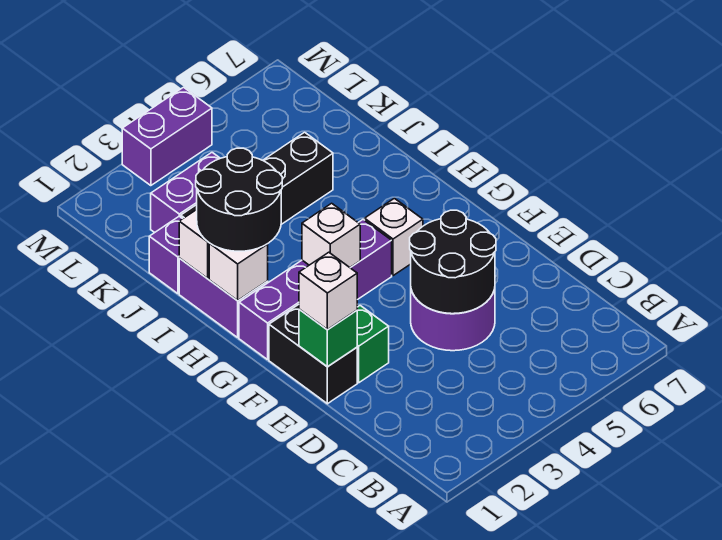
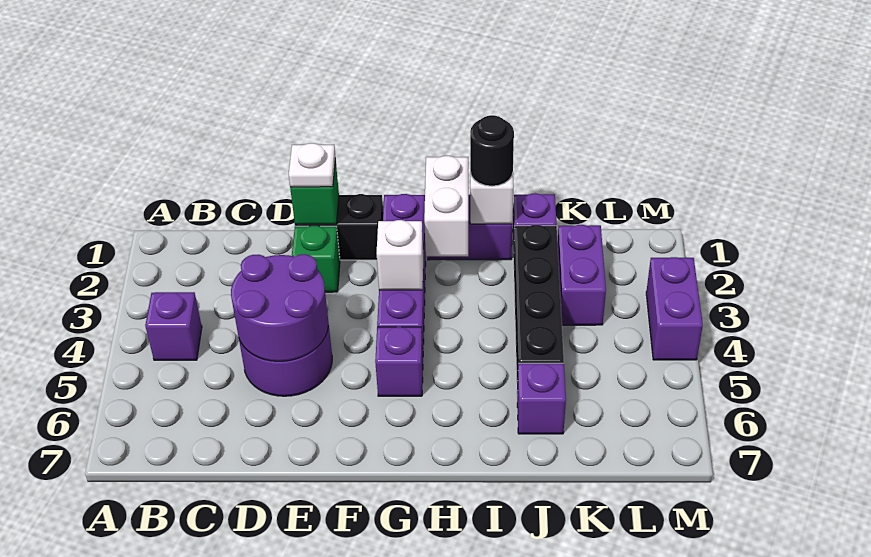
none -> purple 1x1 brick [145,292,202,360]
black 2x2 round brick [410,210,496,314] -> purple 2x2 round brick [231,254,328,361]
white 1x1 brick [299,252,357,330] -> white 1x1 plate [289,143,335,187]
white 1x1 brick [365,198,423,276] -> purple 1x1 brick [375,327,423,396]
white 1x1 brick [209,243,268,301] -> white 1x2 brick [424,156,468,256]
black 2x2 round brick [196,148,282,251] -> black 1x1 round brick [470,115,514,186]
none -> purple 1x1 brick [517,363,566,434]

